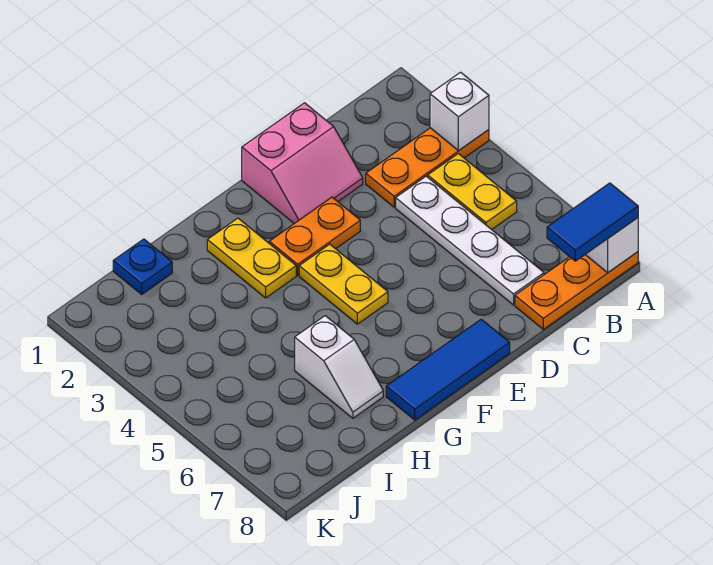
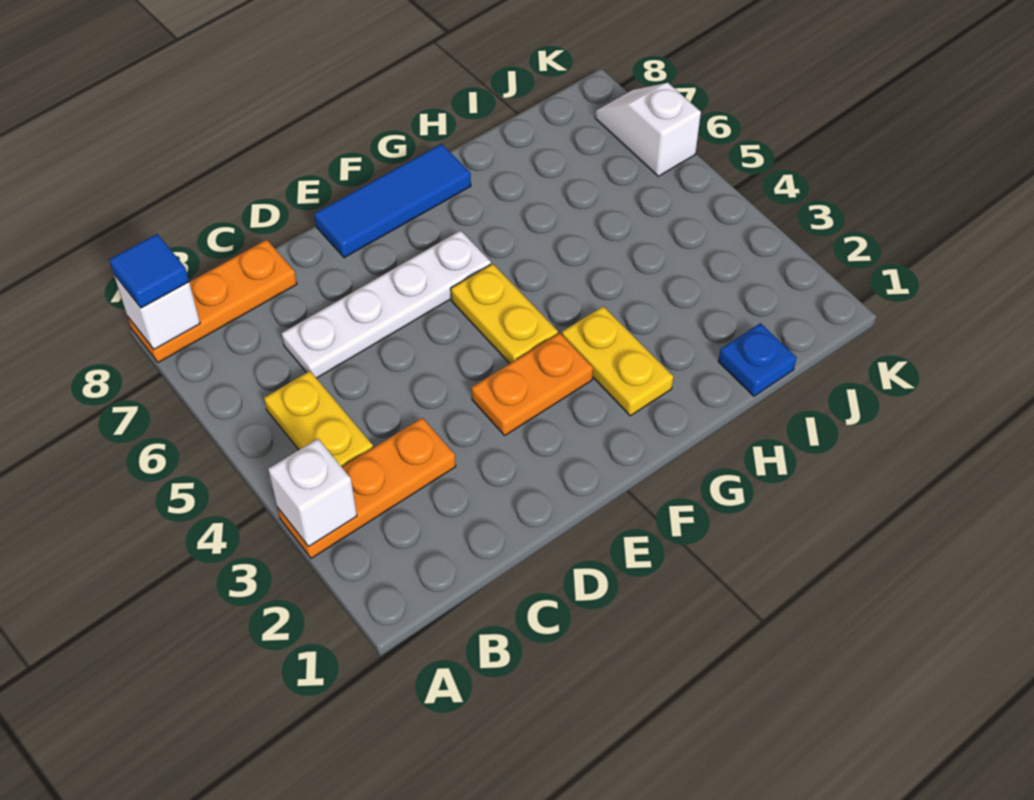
blue 1x2 tile [547,183,638,261] -> blue 1x1 tile [109,234,189,308]
white 1x4 plate [396,176,544,305] -> white 1x4 plate turned to [282,231,491,378]
pink 2x2 slope [242,103,363,224] -> none
white 1x2 slope [295,316,383,418] -> white 1x2 slope moved to [595,83,701,176]

